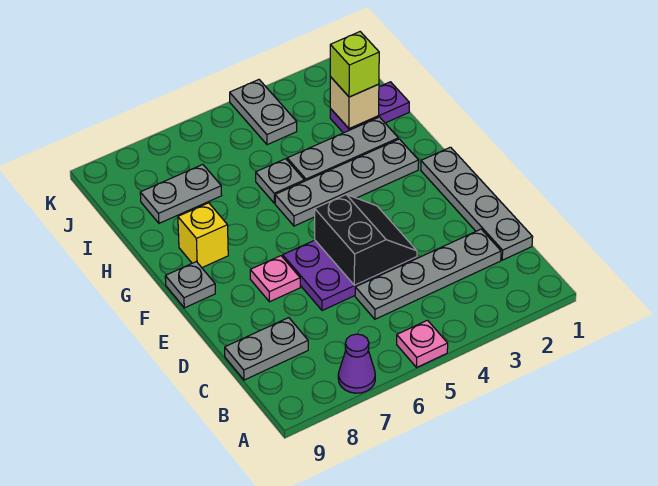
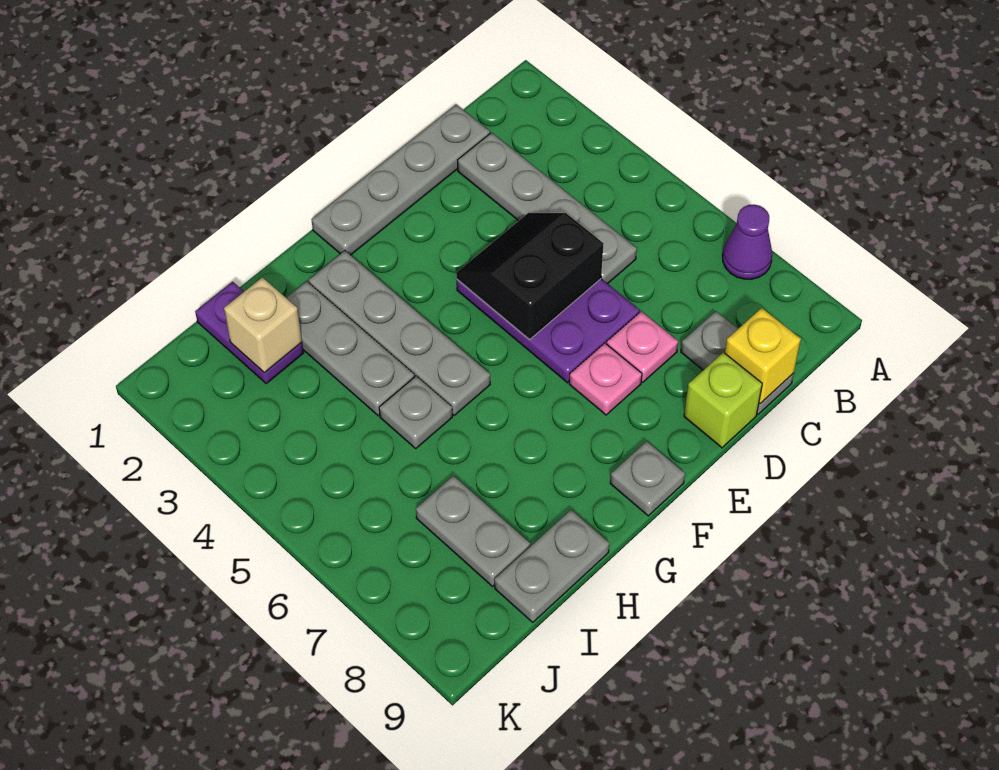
pink 1x1 plate [397,320,448,367] -> pink 1x1 plate moved to [607,311,678,382]
yellow 1x1 brick [178,203,228,267] -> yellow 1x1 brick moved to [725,308,801,403]
lime 1x1 brick [330,32,379,97] -> lime 1x1 brick moved to [684,352,762,448]
grey 1x2 plate [230,80,297,145] -> grey 1x2 plate moved to [495,510,609,622]

